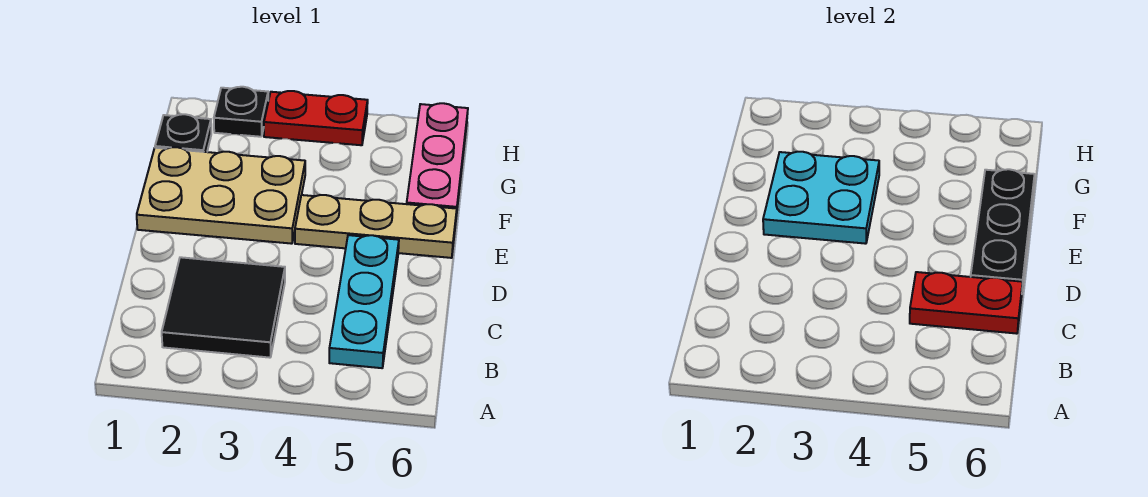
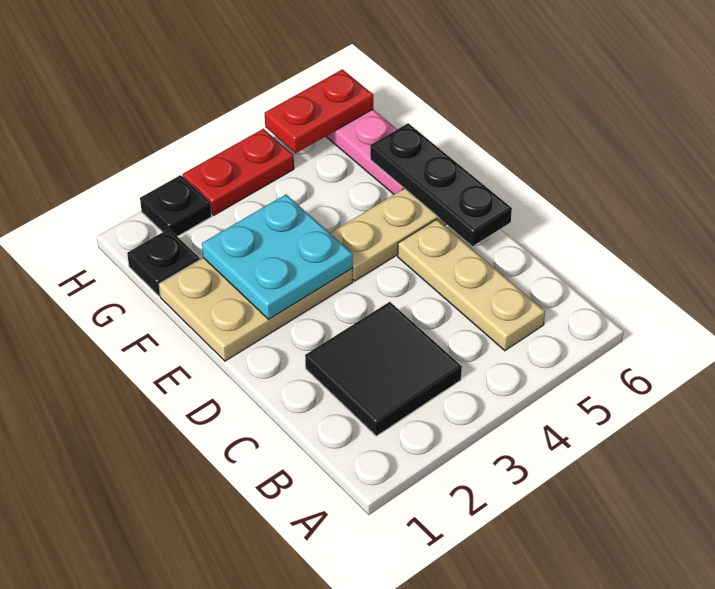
cyan 1x3 plate [329,235,399,368] -> tan 1x3 plate [398,219,545,351]
red 1x2 plate [910,272,1023,334] -> red 1x2 plate moved to [265,69,373,153]

